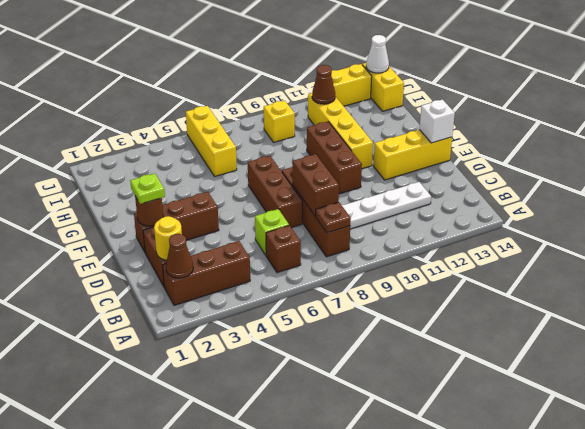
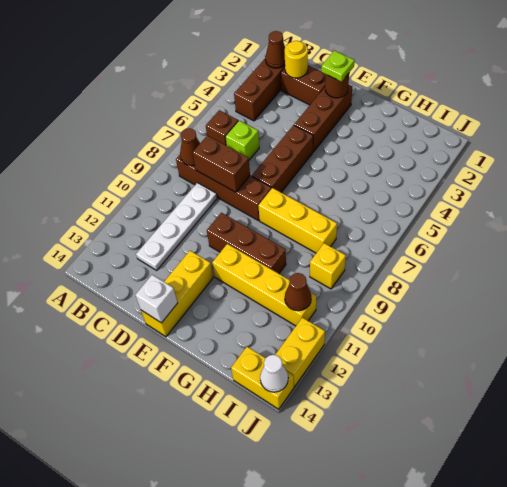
brown 1x1 plate [316,202,351,233] -> brown 1x1 cone [180,128,200,166]
brown 1x3 brick [248,156,302,228] -> brown 1x3 brick turned to [252,125,313,192]
yellow 1x3 brick [186,106,237,176] -> yellow 1x3 brick moved to [258,188,337,253]

